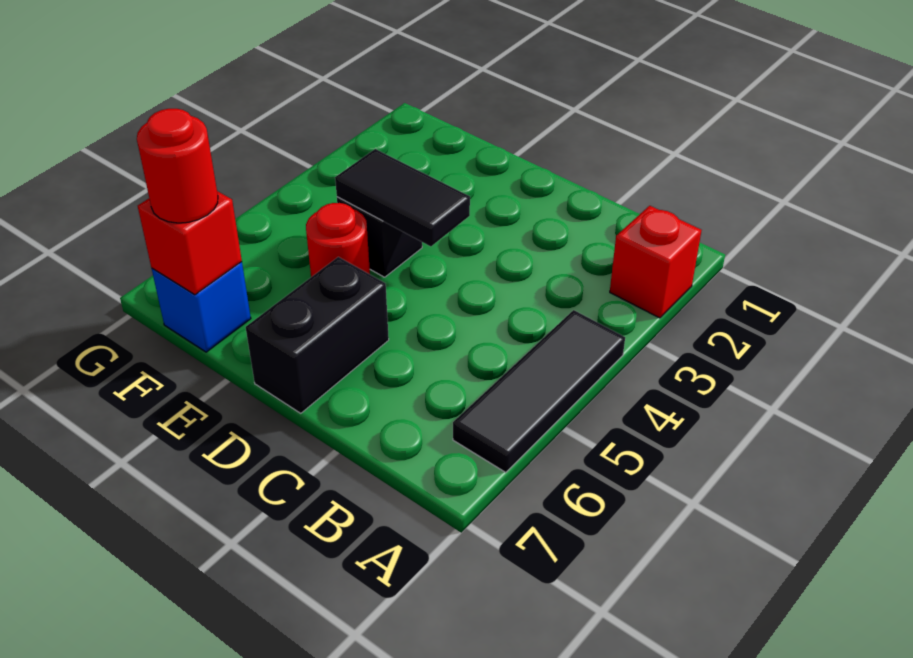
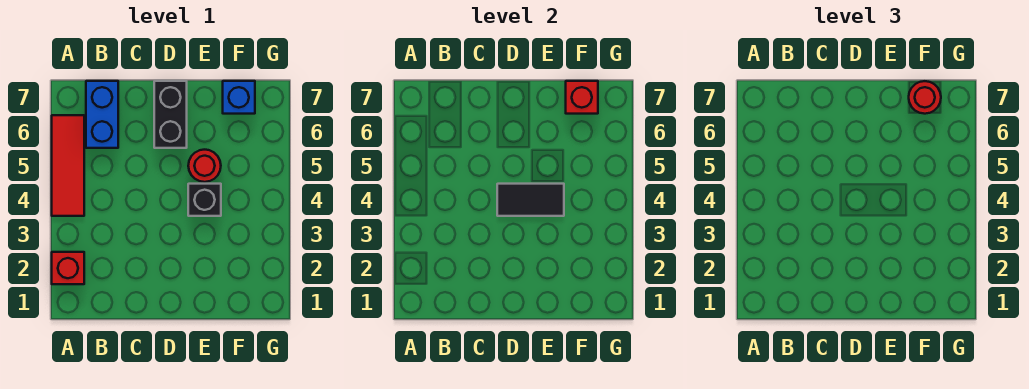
black 1x3 tile [453,310,625,472] -> red 1x3 tile [52,115,84,216]
none -> blue 1x2 brick [86,81,118,148]

